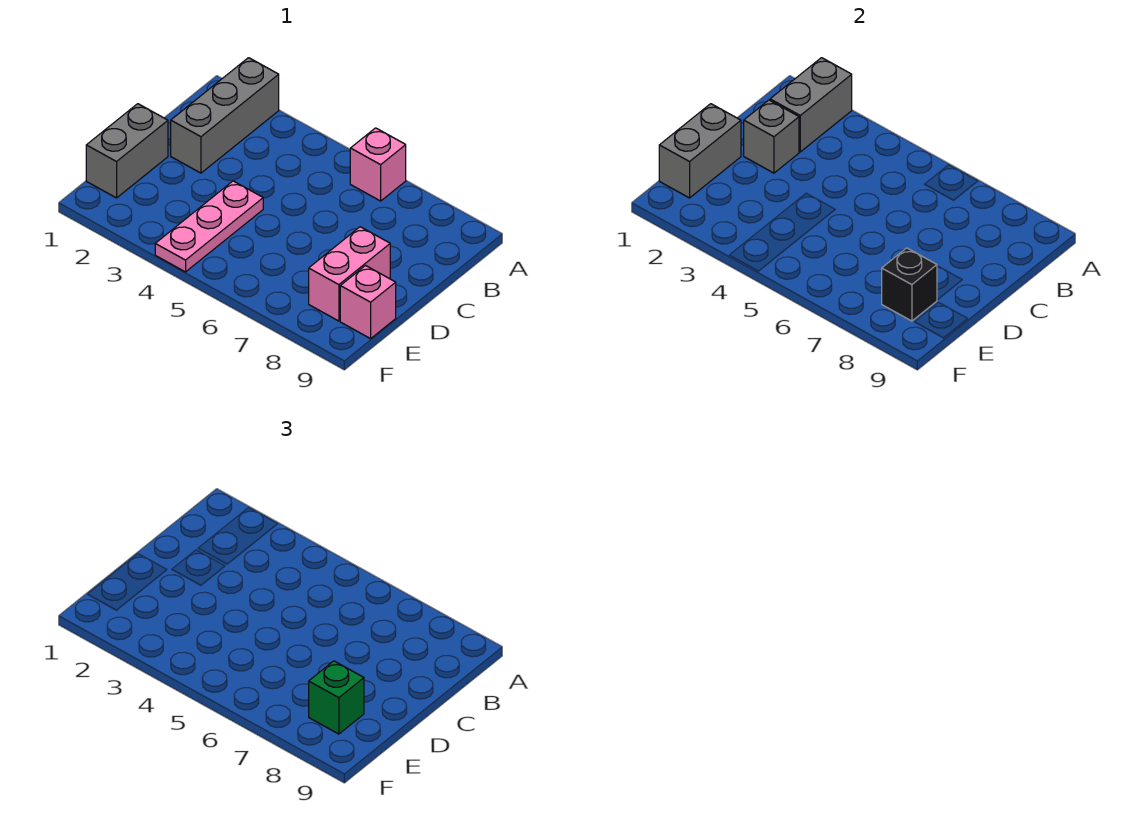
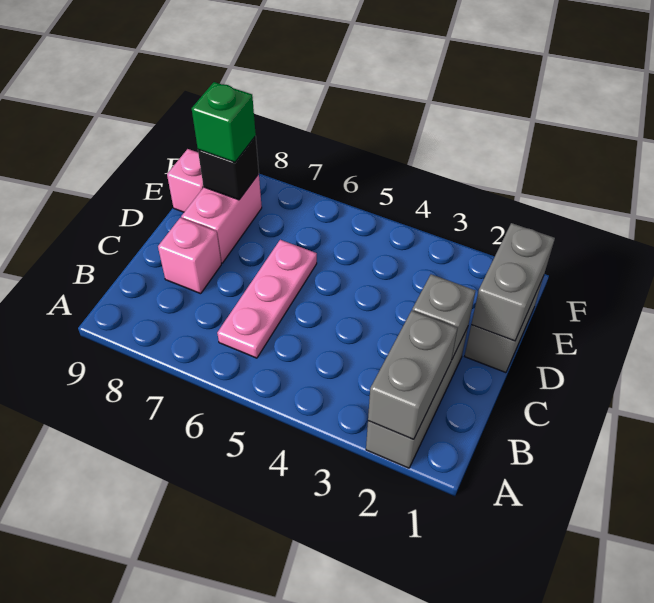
pink 1x1 brick [350,128,406,201] -> pink 1x1 brick moved to [158,218,221,294]
pink 1x3 plate [155,181,263,272] -> pink 1x3 plate moved to [217,240,317,358]

